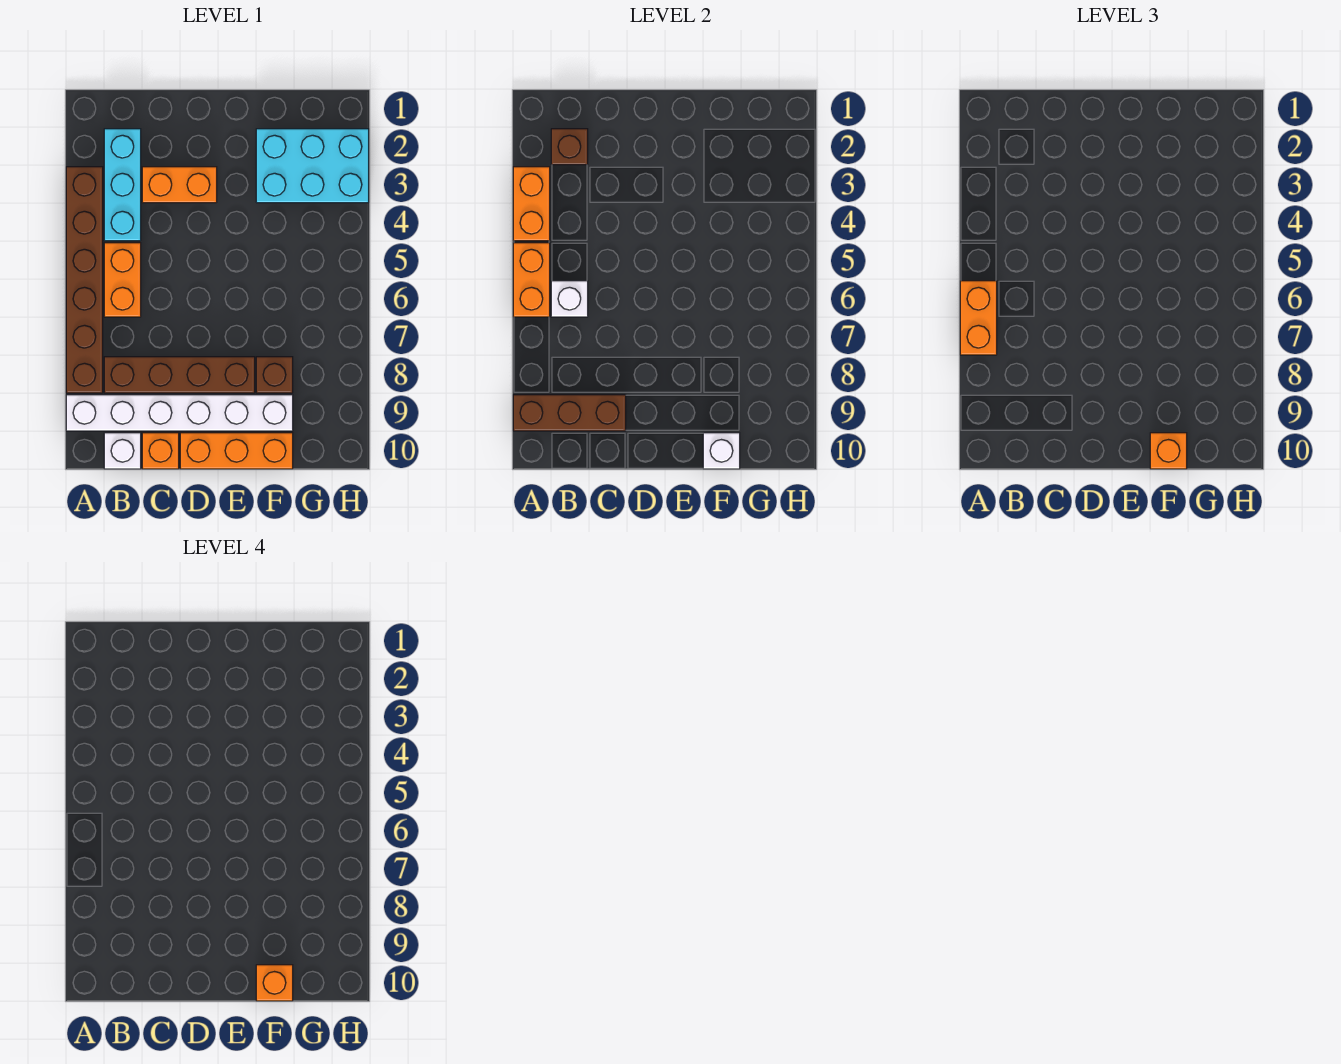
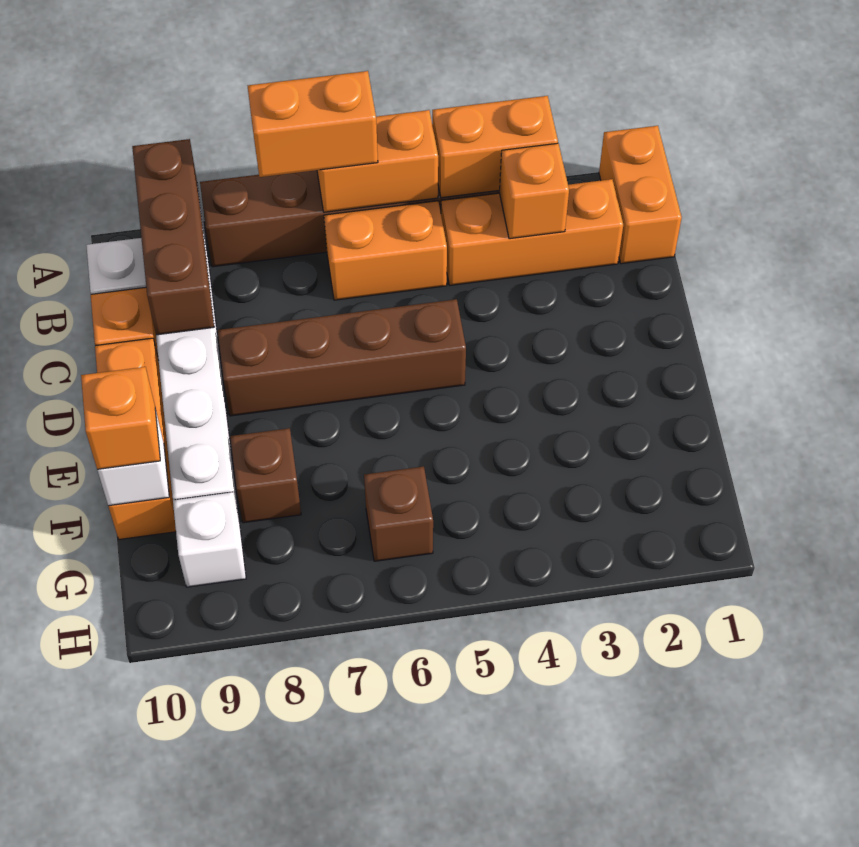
cyan 1x3 brick [104,129,141,241] -> orange 1x3 brick [441,179,623,285]
brown 1x1 brick [551,129,588,165] -> brown 1x1 brick moved to [364,466,433,561]
white 1x1 brick [551,281,588,317] -> white 1x1 brick moved to [173,492,246,587]
brown 1x4 brick [104,357,255,393] -> brown 1x4 brick turned to [218,299,466,416]
orange 1x2 brick [142,167,217,203] -> orange 1x2 brick moved to [599,126,682,264]
cyan 2x3 brick [256,129,369,203] -> none
orange 1x1 brick [256,965,293,1001] -> orange 1x1 brick moved to [499,143,569,239]

